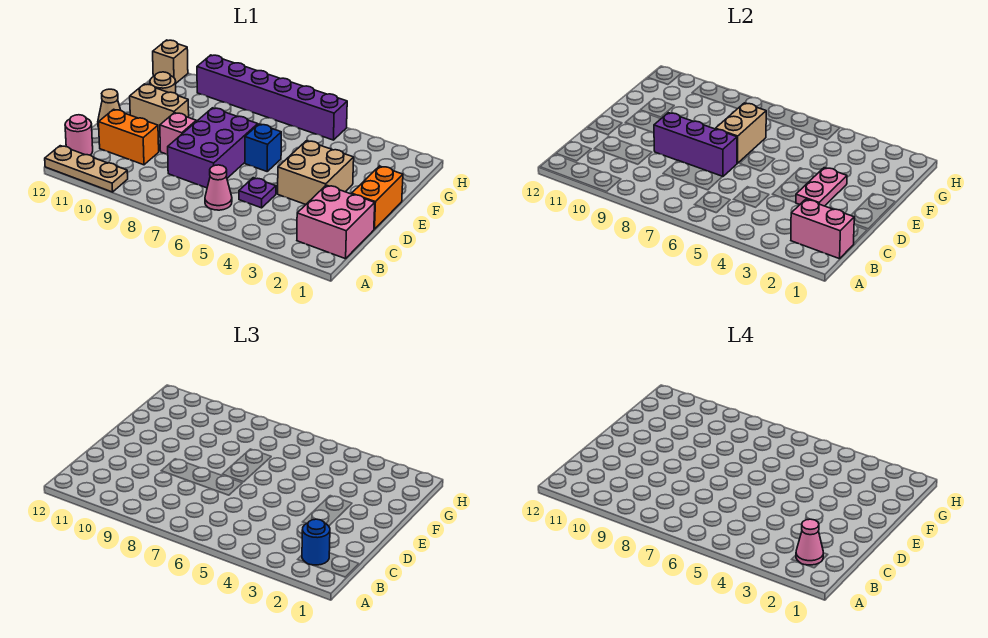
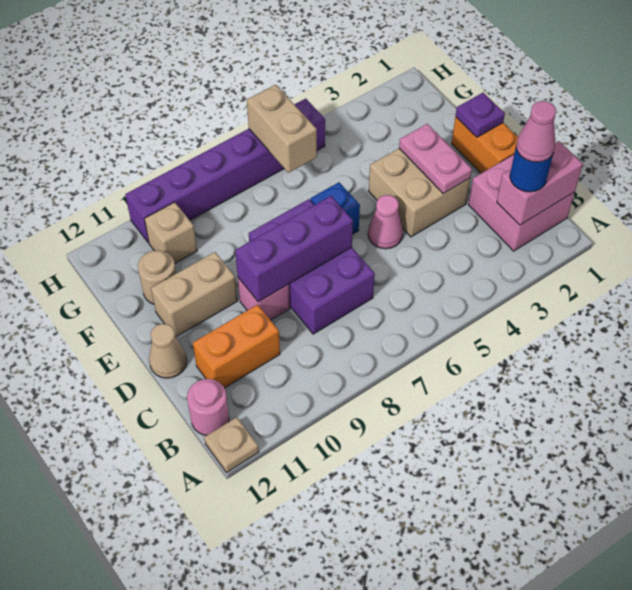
tan 1x3 plate [45,146,128,192] -> tan 1x1 plate [204,417,259,473]
pink 1x1 cone [205,165,232,210] -> pink 1x1 cone moved to [368,195,403,249]
purple 1x1 plate [239,178,276,208] -> purple 1x1 plate moved to [456,93,505,137]
tan 1x2 brick [715,103,766,163] -> tan 1x2 brick moved to [247,85,317,173]
tan 1x1 brick [153,40,188,83] -> tan 1x1 brick moved to [145,202,197,263]

